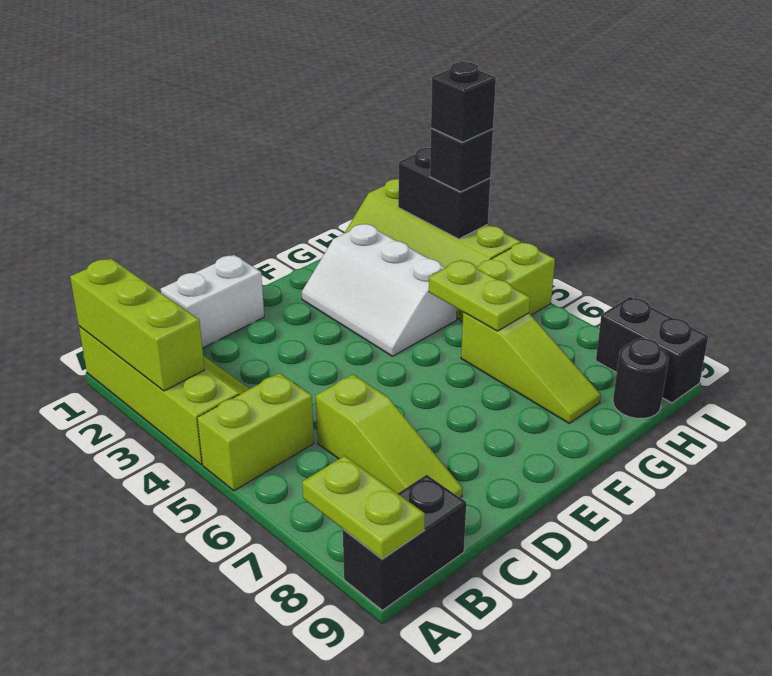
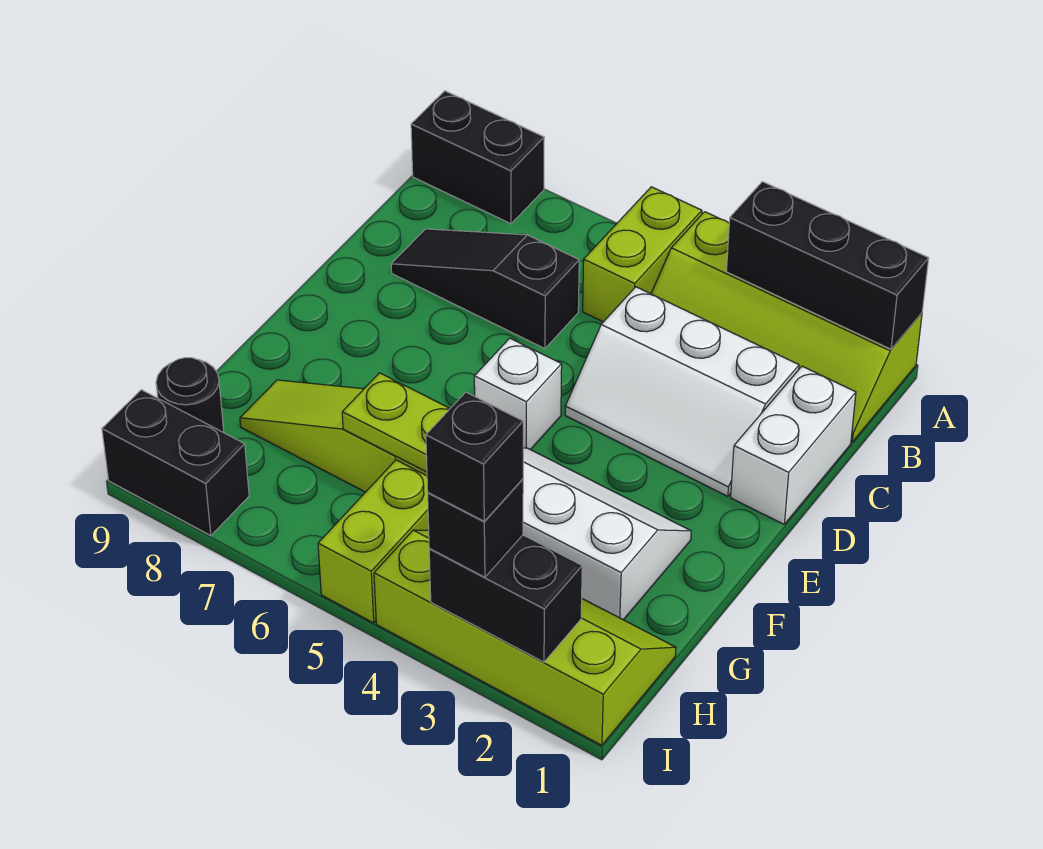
lime 1x3 brick [70,259,205,391] -> black 1x3 brick [727,182,929,349]
lime 1x2 plate [302,456,425,559] -> none
black 1x2 brick [343,475,466,610] -> black 1x2 brick turned to [411,91,544,224]
none -> white 2x3 slope [565,287,799,496]
lime 1x3 slope [316,374,463,498] -> black 1x3 slope [391,229,579,349]
none -> white 1x1 brick [474,338,562,450]

